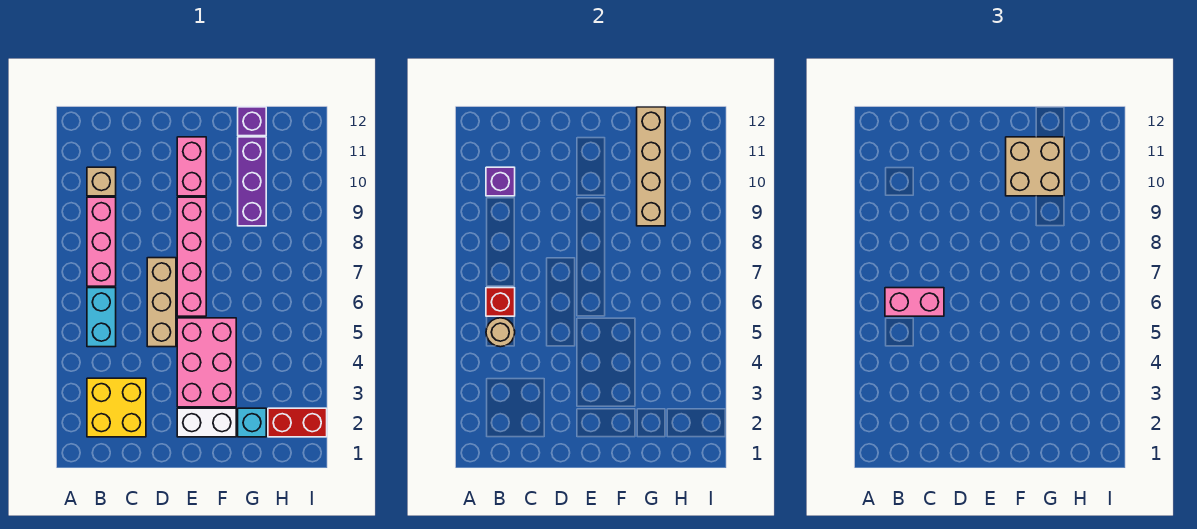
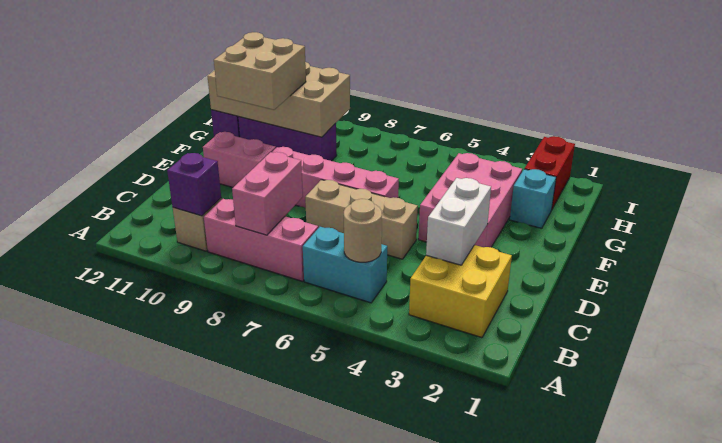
red 1x1 brick [486,288,515,316] -> none
pink 1x2 brick [885,288,944,316] -> pink 1x2 brick moved to [232,152,303,235]
white 1x2 brick [177,408,236,437] -> white 1x2 brick moved to [426,178,491,265]
pink 2x3 brick [177,318,236,407] -> pink 2x3 brick turned to [418,153,522,247]
tan 1x4 brick [637,107,665,226] -> tan 2x4 brick [207,62,350,137]

